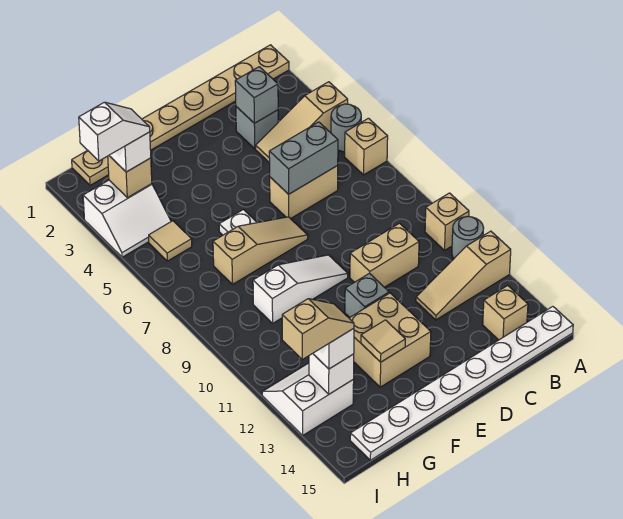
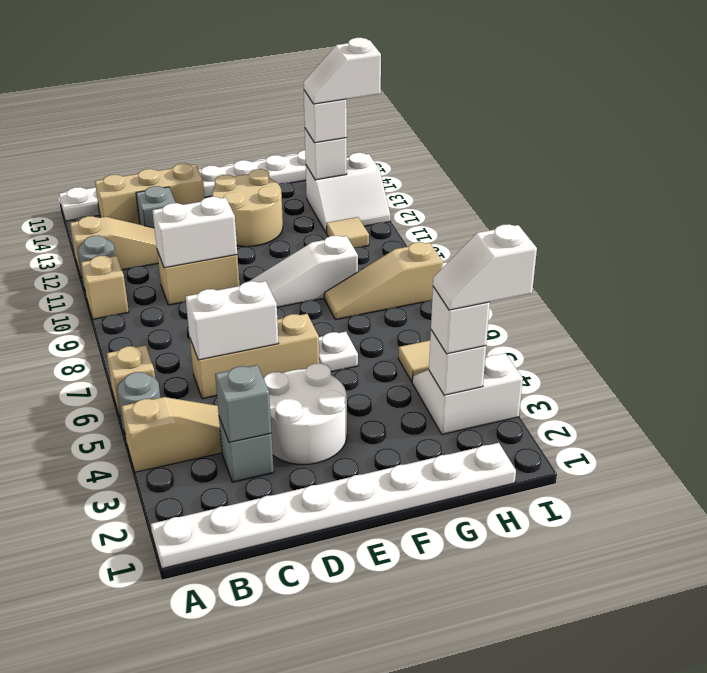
tan 1x8 plate [72,45,289,185] -> white 1x8 plate [151,443,516,569]
tan 1x1 brick [483,285,528,340] -> tan 1x3 brick [95,163,205,225]
tan 1x2 brick [270,166,338,219] -> tan 1x3 brick [190,314,319,399]
grey 1x2 brick [269,122,338,194] -> white 1x2 brick [186,281,278,360]
none -> white 1x2 brick [152,196,237,268]
none -> white 2x2 round brick [264,363,347,465]
tan 1x3 slope [213,217,308,284] -> tan 1x3 slope moved to [324,242,443,320]
grey 1x1 brick [345,273,389,317] -> grey 1x1 brick moved to [136,186,176,228]
tan 2x2 brick [349,293,431,387] -> tan 2x2 round brick [212,169,283,247]
tan 1x1 tile [361,320,405,362] -> tan 1x1 tile moved to [326,217,369,247]
tan 1x1 brick [108,156,152,198] -> white 1x1 brick [429,330,486,395]
tan 1x2 slope [282,299,354,359] -> white 1x2 slope [303,38,381,104]

